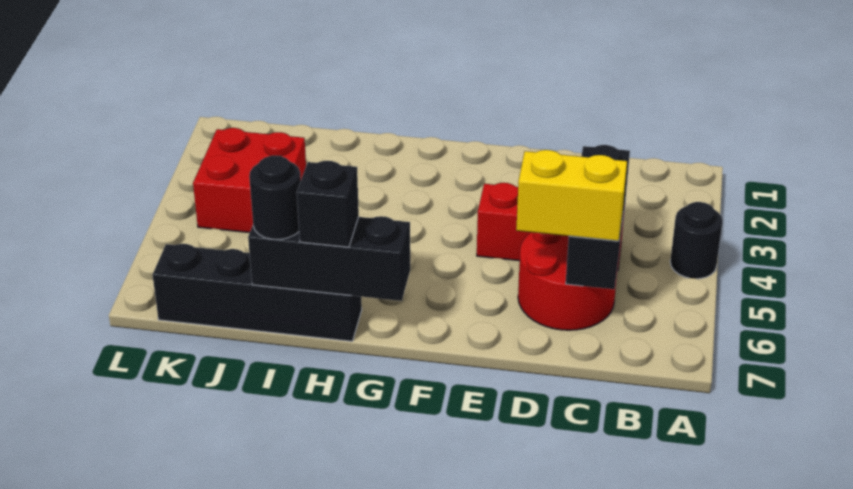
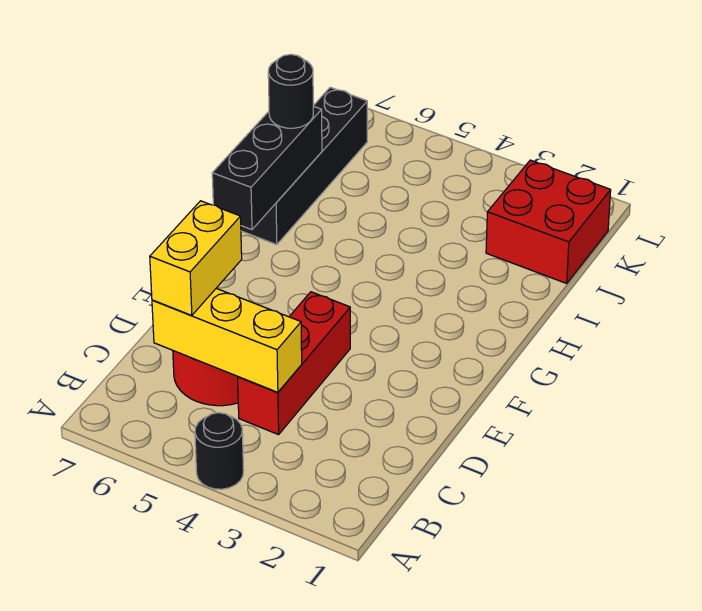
black 1x3 brick [566,145,630,289] -> yellow 1x3 brick [152,289,302,393]
black 1x1 brick [297,161,359,247] -> none
red 2x2 brick [193,128,306,233] -> red 2x2 brick moved to [486,160,611,283]

